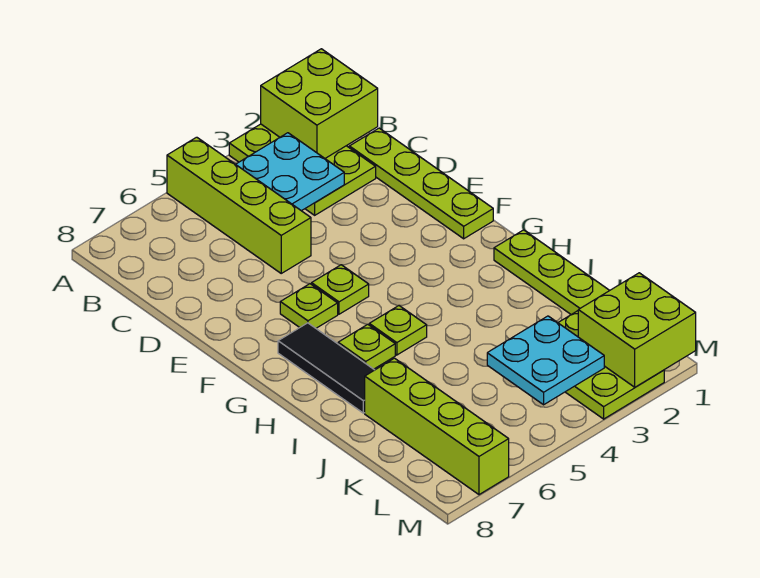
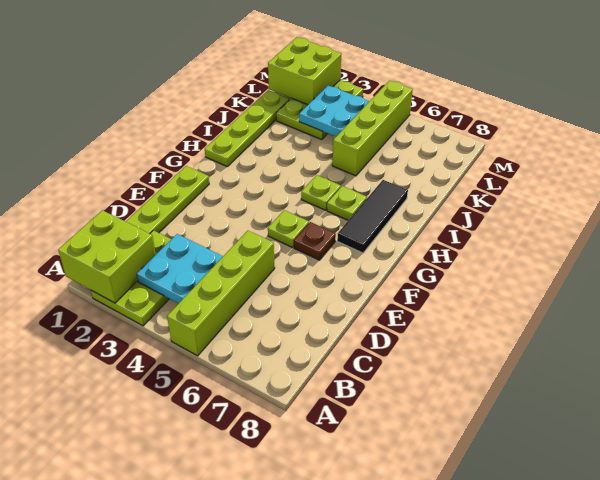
lime 1x1 plate [280,284,338,328] -> brown 1x1 plate [294,222,336,260]
lime 1x4 brick [365,358,509,495] -> lime 1x4 brick moved to [332,80,413,176]

